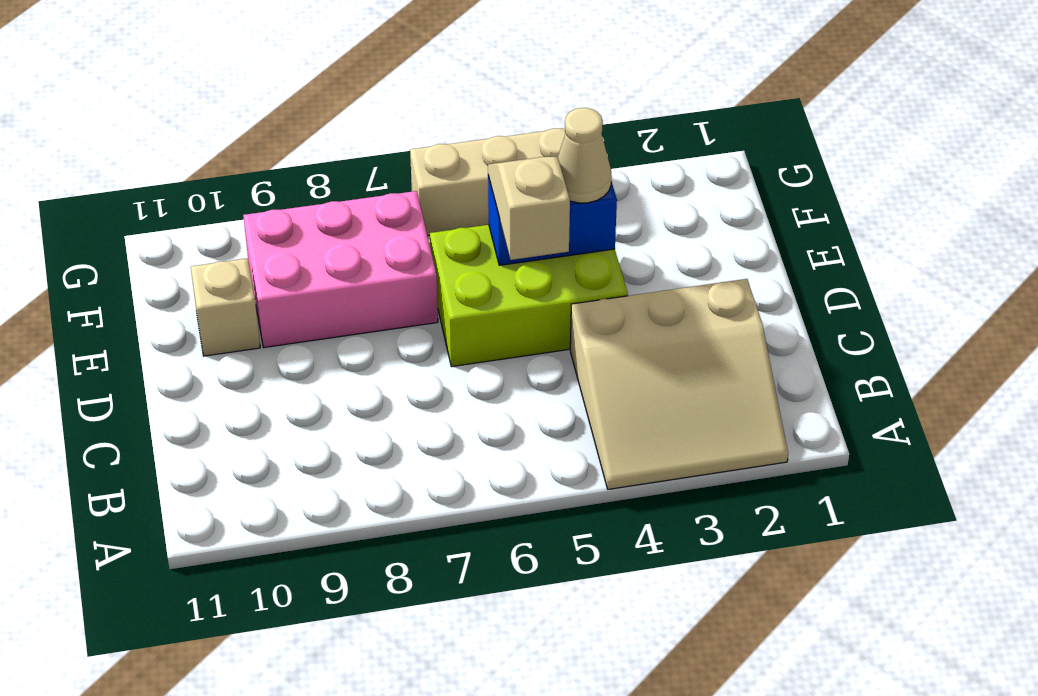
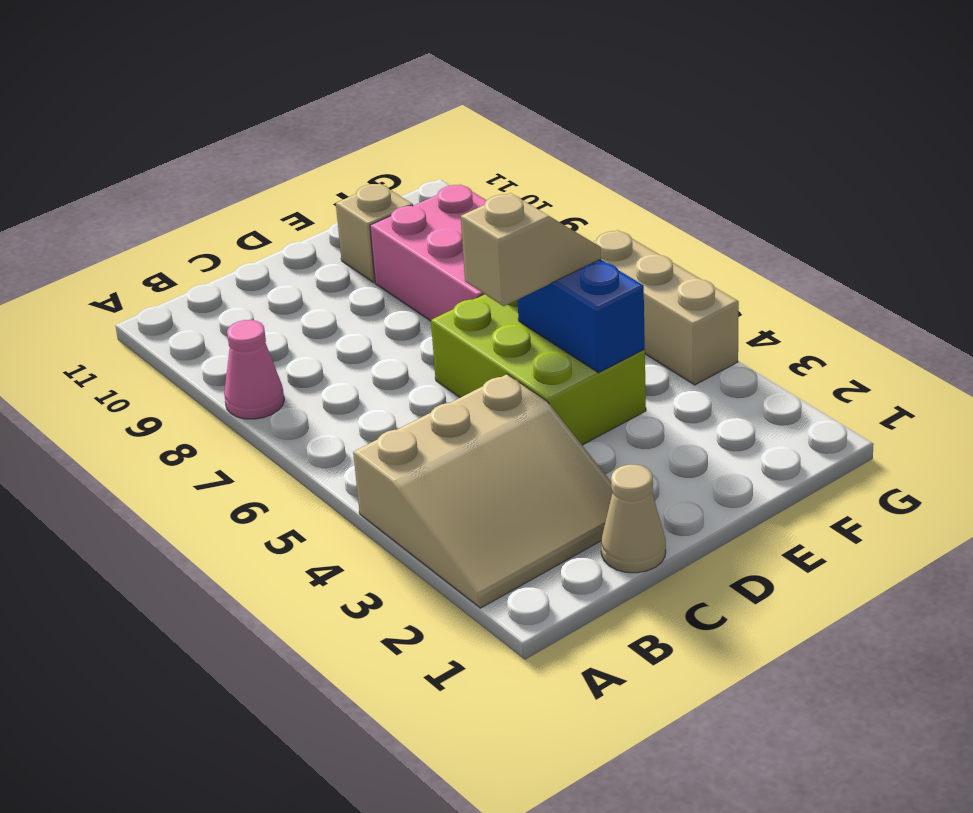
tan 3x3 slope [570,279,788,489] -> tan 3x3 slope turned to [353,374,612,608]
none -> pink 1x1 cone [224,320,284,419]
tan 1x1 cone [558,108,612,203] -> tan 1x1 cone moved to [601,465,666,573]

